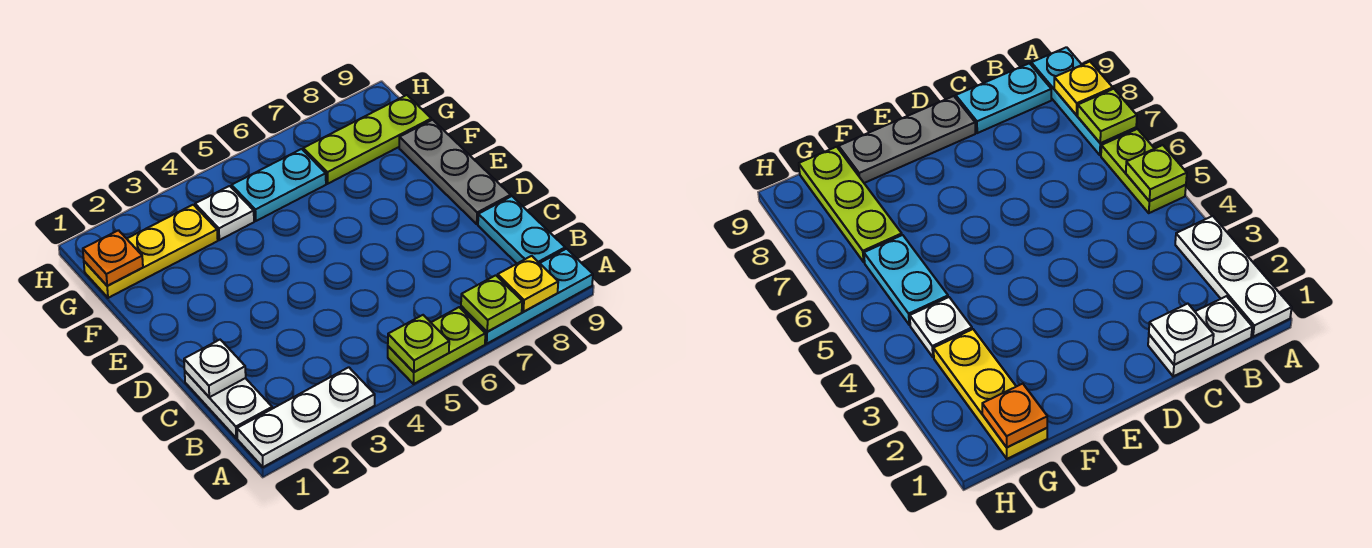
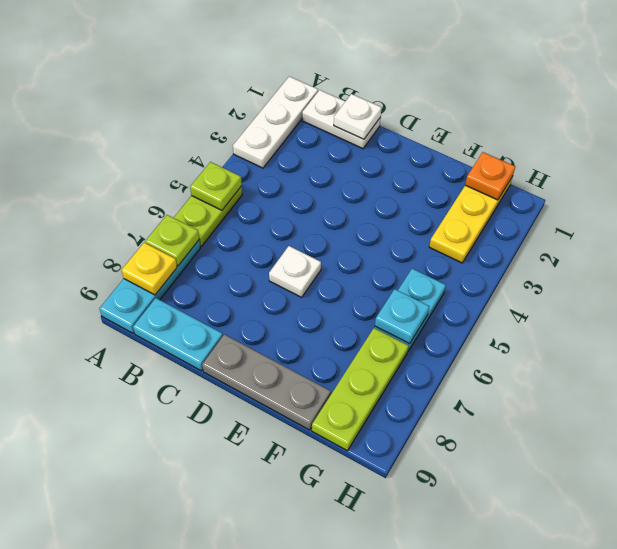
white 1x1 plate [195,186,254,240] -> white 1x1 plate moved to [269,246,321,297]
none -> cyan 1x1 plate [375,289,429,344]

